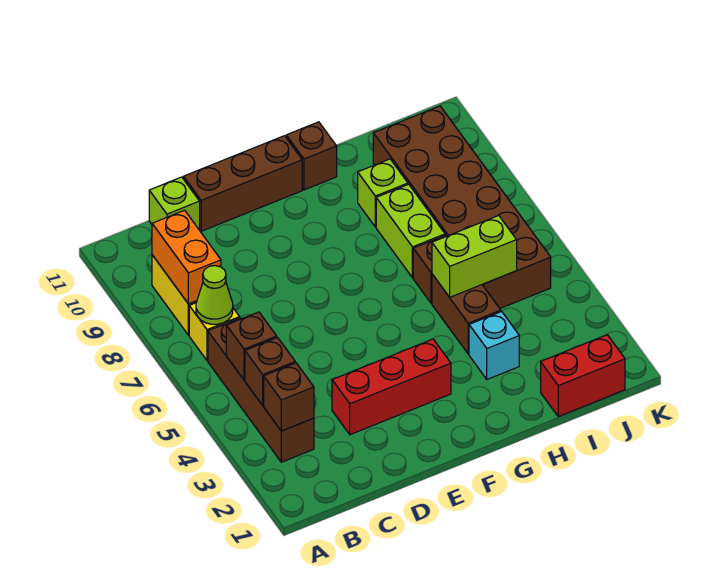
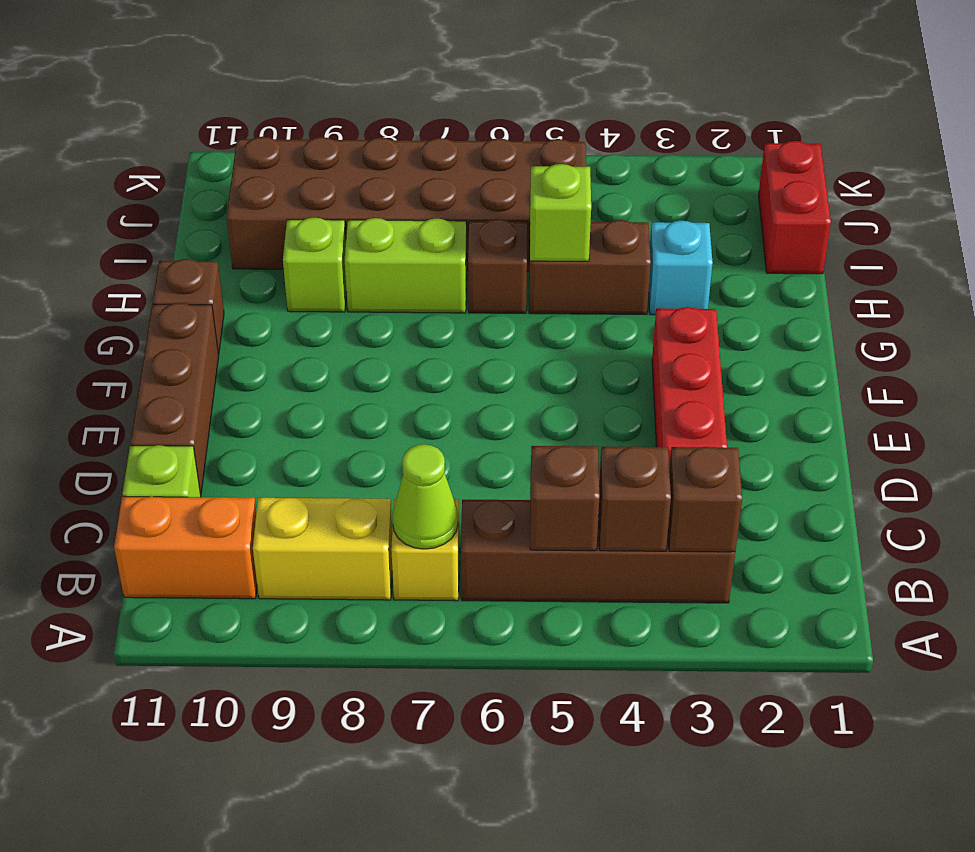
orange 1x2 brick [152,210,221,304] -> orange 1x2 brick moved to [114,496,257,599]
lime 1x2 brick [432,216,517,297] -> lime 1x1 brick [530,164,591,262]

